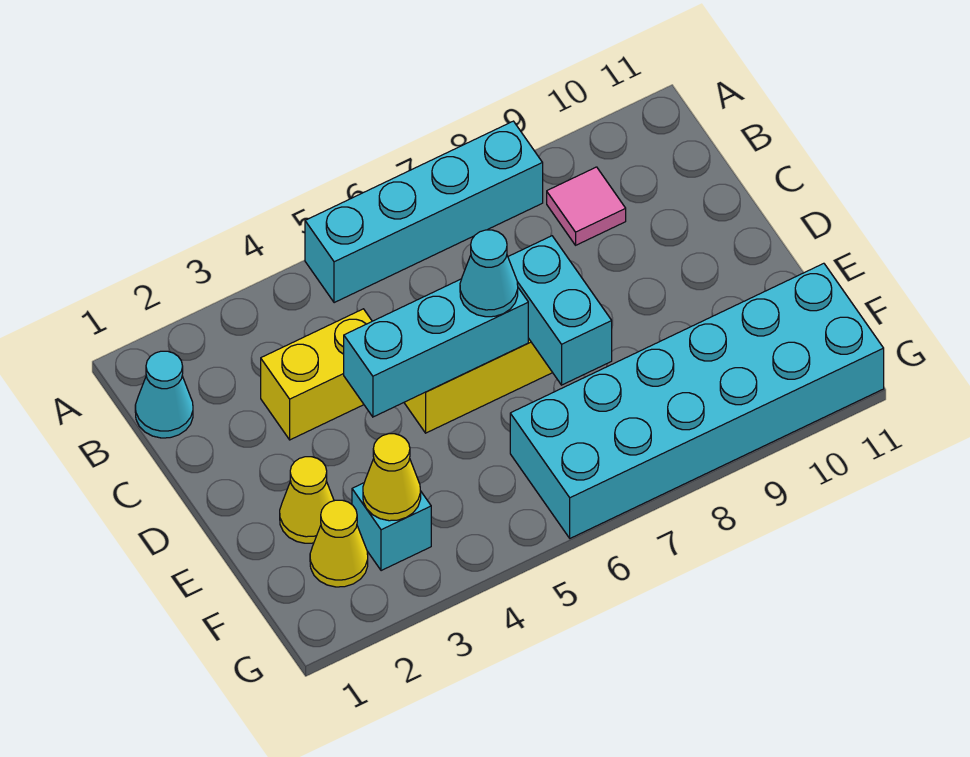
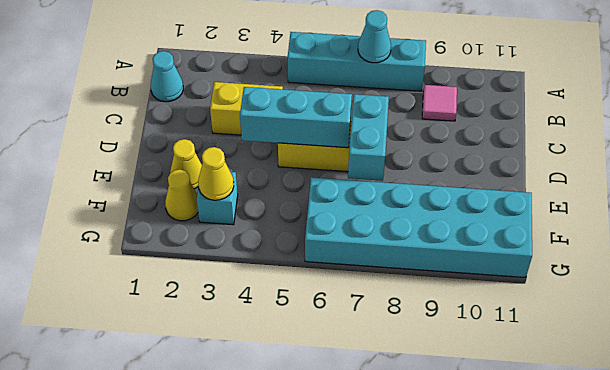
cyan 1x1 cone [460,230,518,317] -> cyan 1x1 cone moved to [358,10,391,63]

